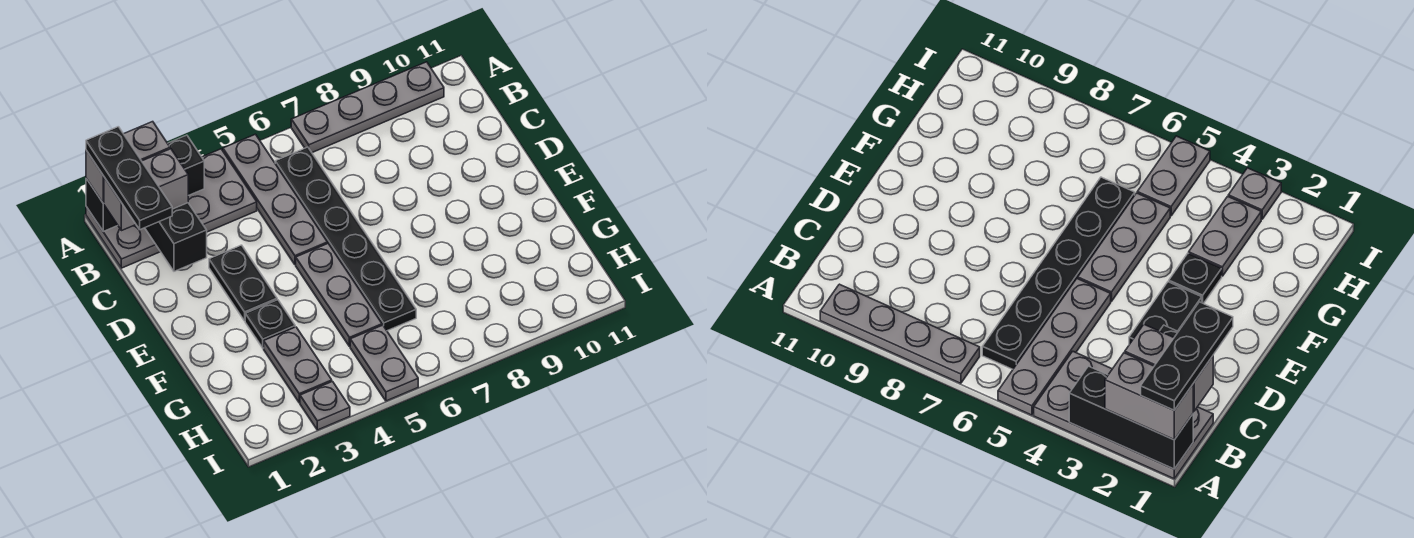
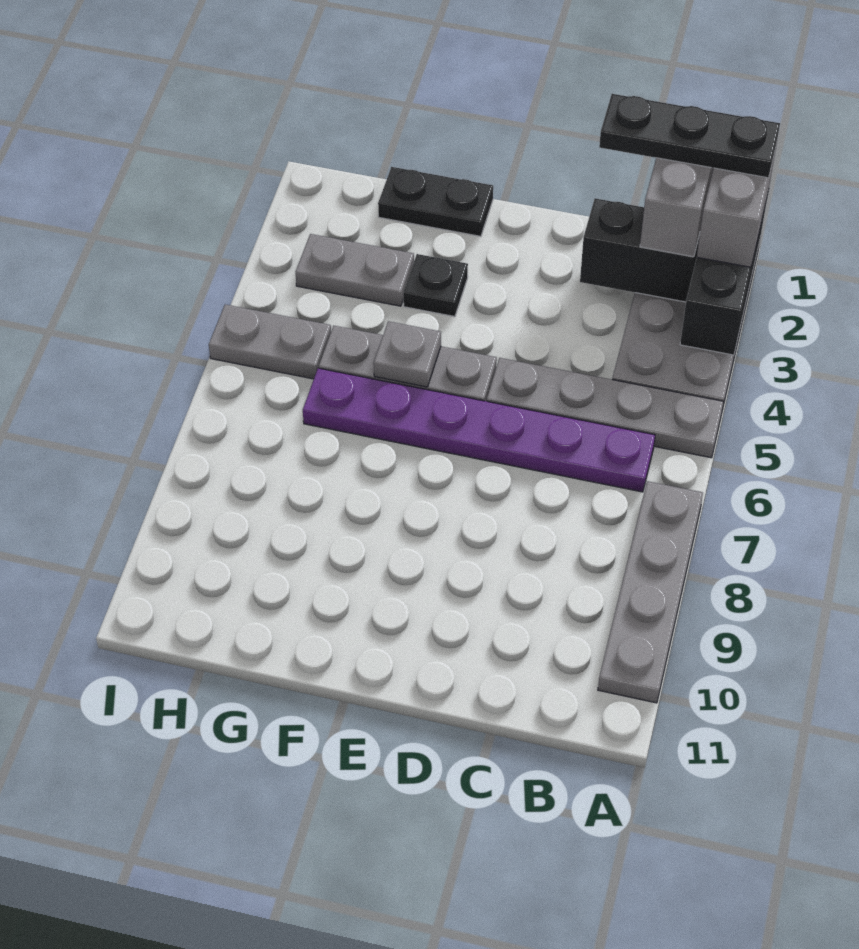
black 1x6 plate [275,147,416,331] -> purple 1x6 plate [303,368,655,492]
black 1x2 plate [209,245,277,321] -> black 1x2 plate moved to [378,167,493,236]
grey 1x1 plate [300,382,350,430] -> grey 1x1 plate moved to [374,321,441,387]

